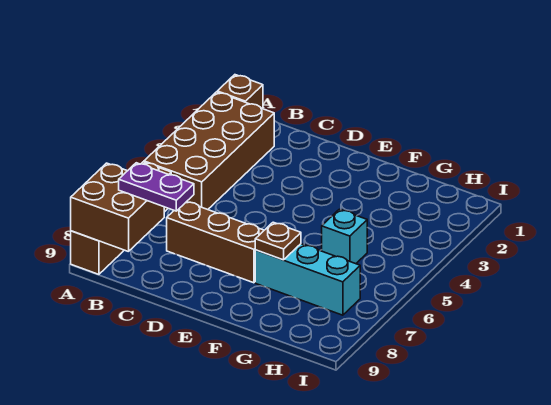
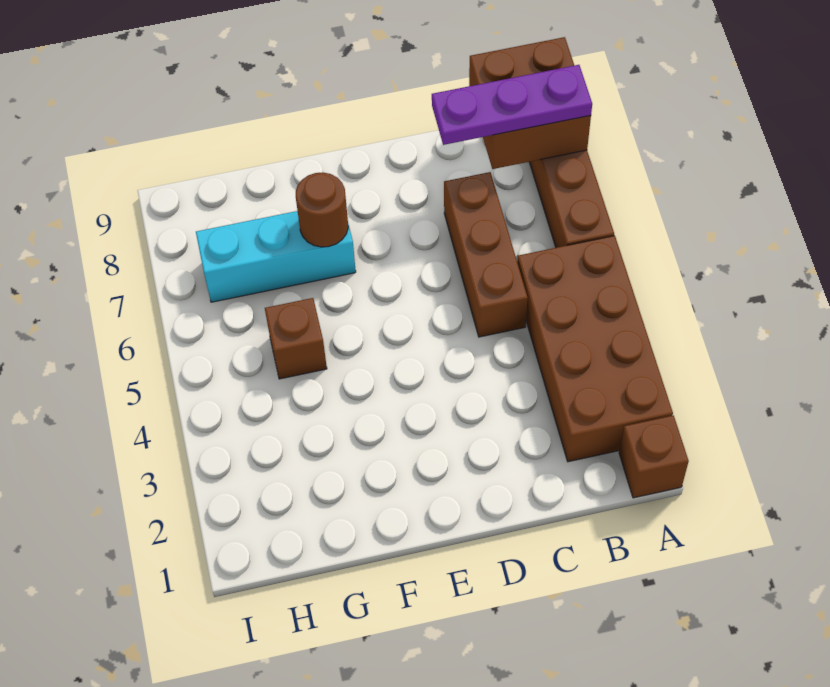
purple 1x2 plate [119,163,194,211] -> purple 1x3 plate [432,65,592,145]
brown 1x3 brick [167,202,264,283] -> brown 1x3 brick turned to [444,172,528,337]
brown 1x1 plate [255,222,301,260] -> brown 1x1 round brick [296,172,348,247]
cyan 1x1 brick [322,209,367,264] -> brown 1x1 brick [265,298,327,379]

